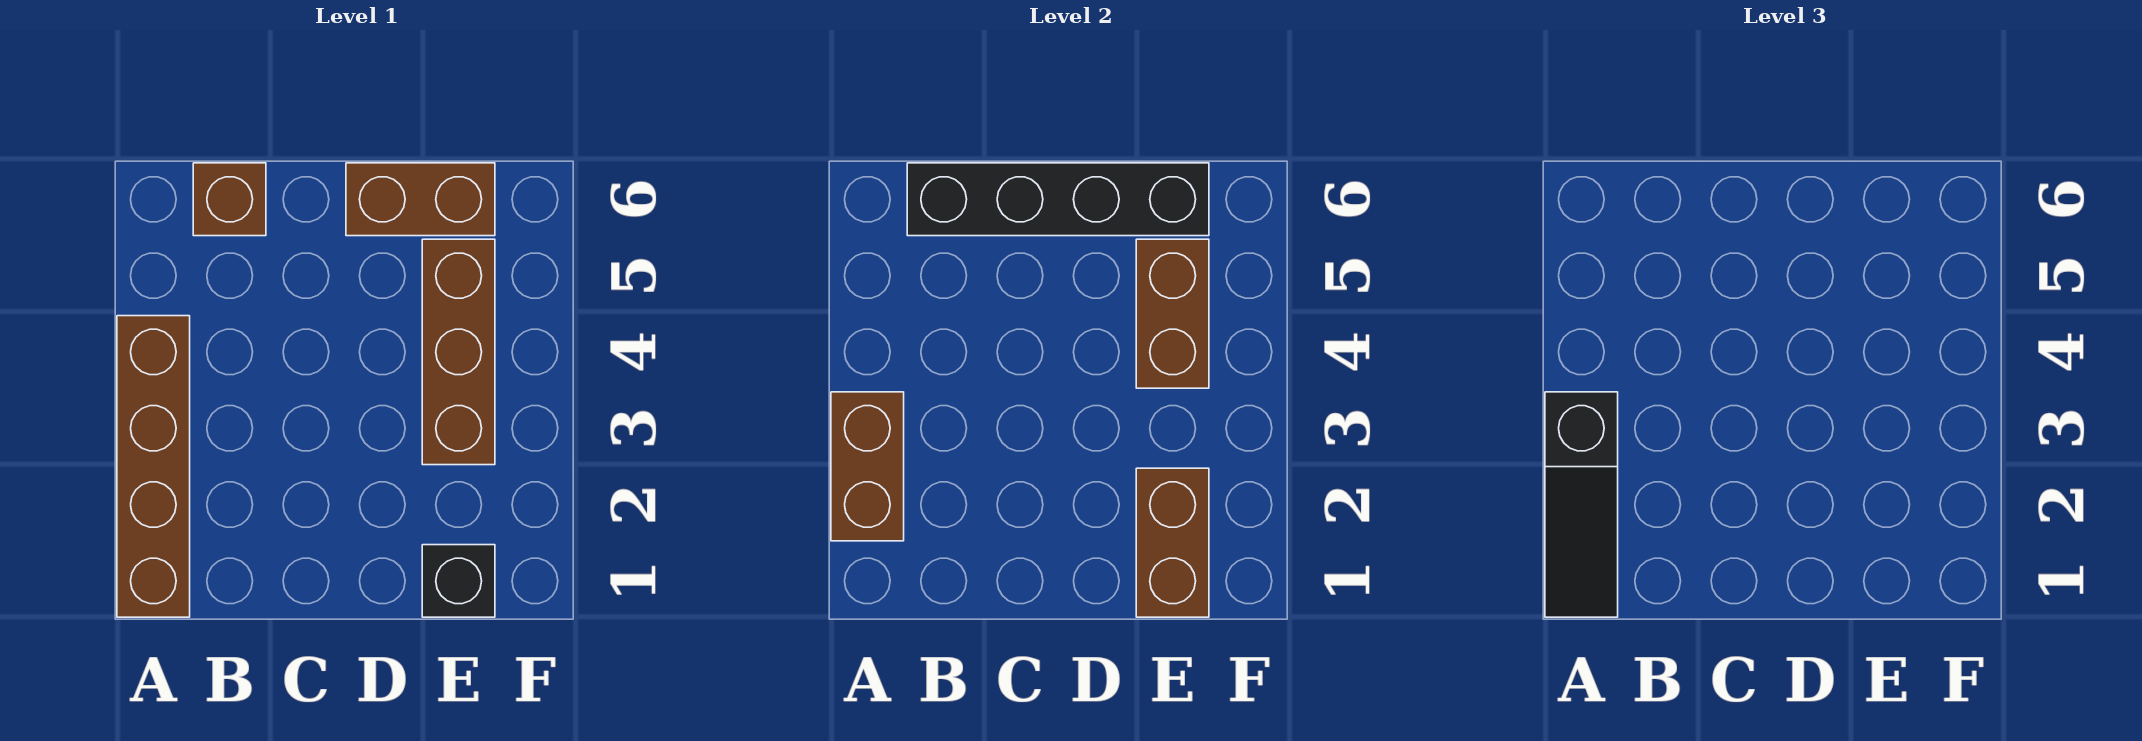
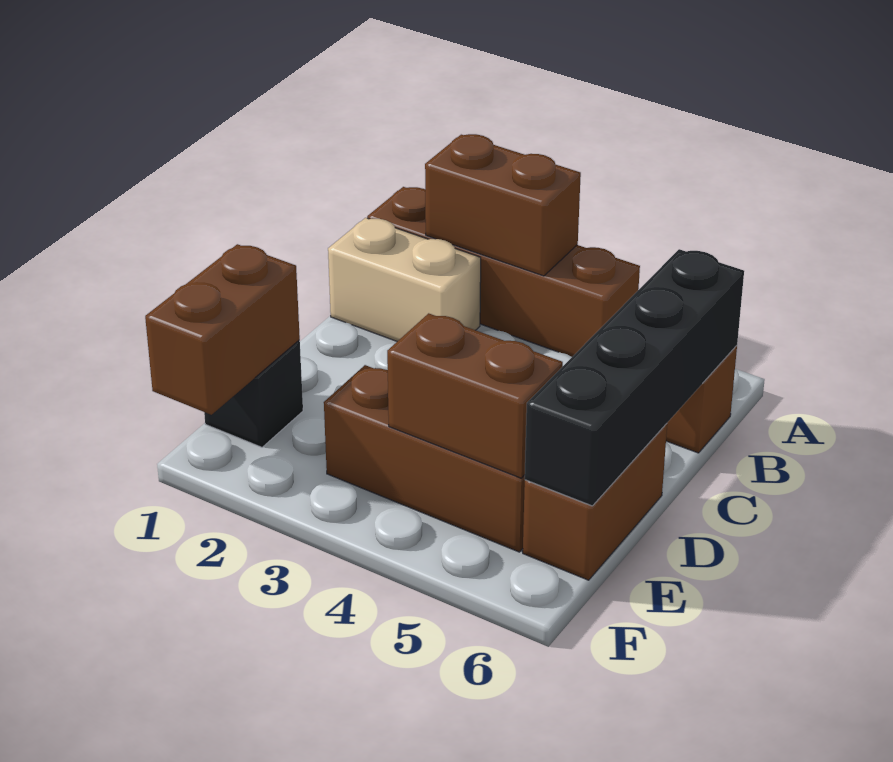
black 1x3 slope [1545,392,1618,617] -> none
none -> tan 1x2 brick [328,218,481,341]
brown 1x2 brick [1136,468,1209,617] -> brown 1x2 brick turned to [145,244,300,415]

